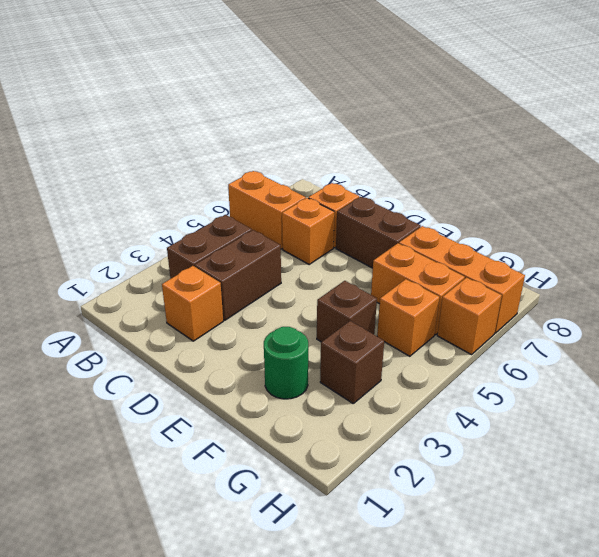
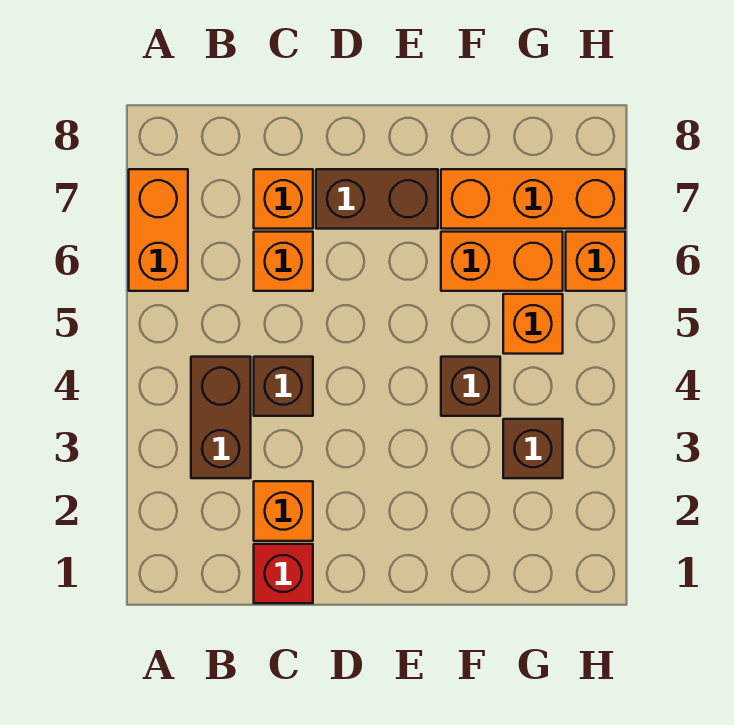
orange 1x2 brick [228,171,306,249] -> orange 1x2 brick turned to [129,169,188,291]
none -> red 1x1 brick [254,544,313,603]
brown 1x2 brick [194,230,281,320] -> brown 1x1 brick [254,357,313,416]
green 1x1 round brick [264,327,308,399] -> none

